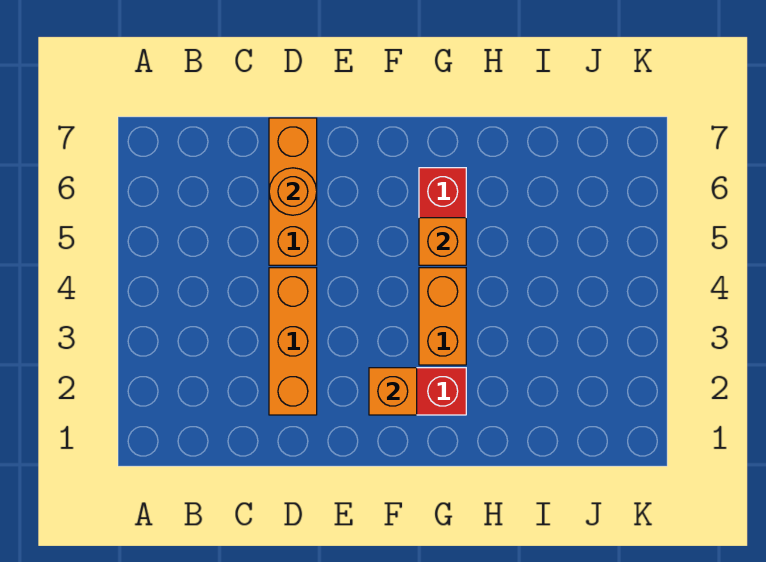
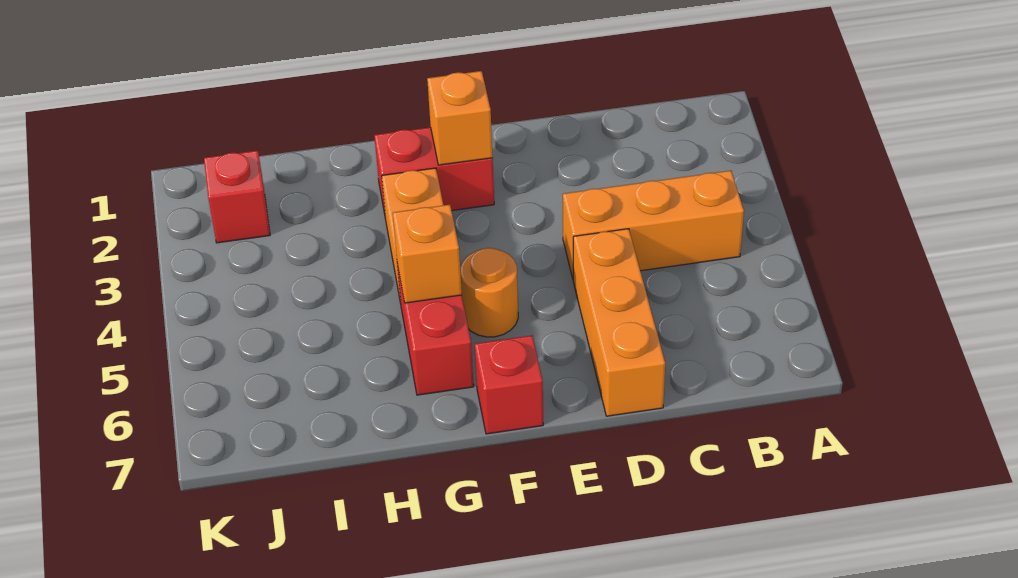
orange 1x3 brick [269,268,317,415] -> orange 1x3 brick turned to [563,171,744,278]
orange 1x1 round brick [269,168,317,215] -> orange 1x1 round brick moved to [460,248,518,337]
none -> red 1x1 brick [475,335,543,434]
none -> red 1x1 brick [204,150,270,243]

